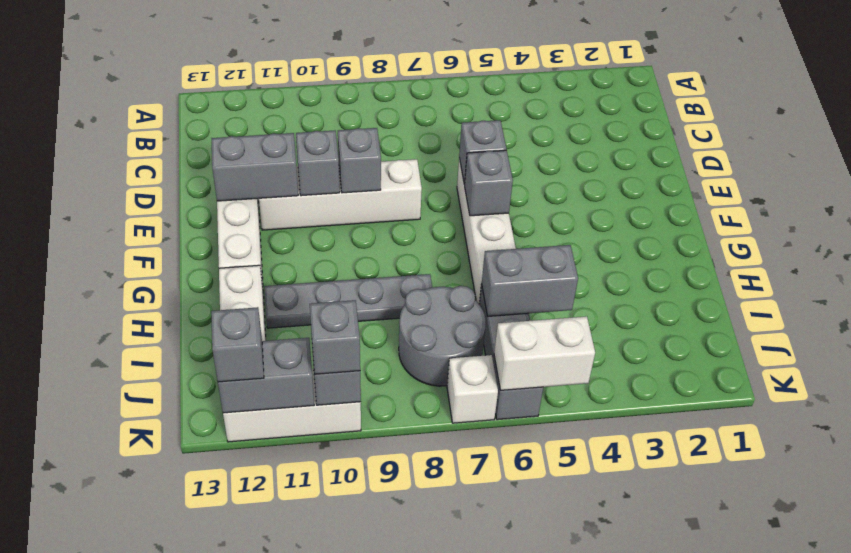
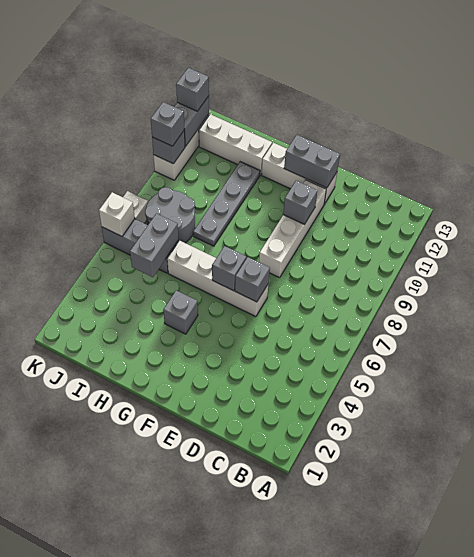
grey 1x1 brick [338,128,381,193] -> grey 1x1 brick moved to [163,290,198,334]
grey 1x2 brick [212,133,298,201] -> grey 1x2 brick turned to [284,135,340,188]
white 1x2 brick [494,316,595,390] -> white 1x1 brick [99,192,135,236]

